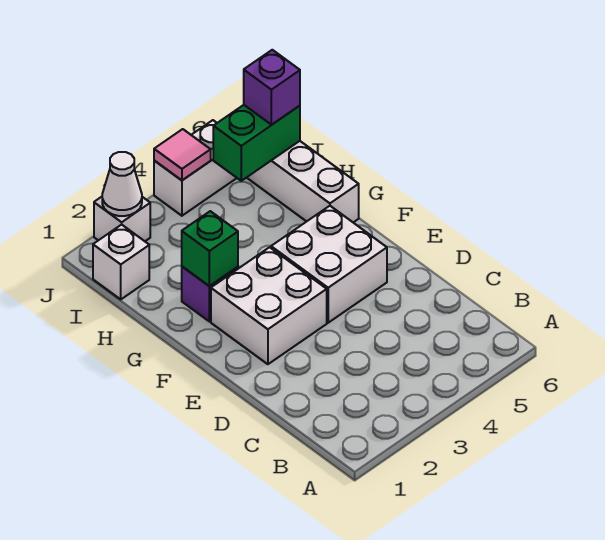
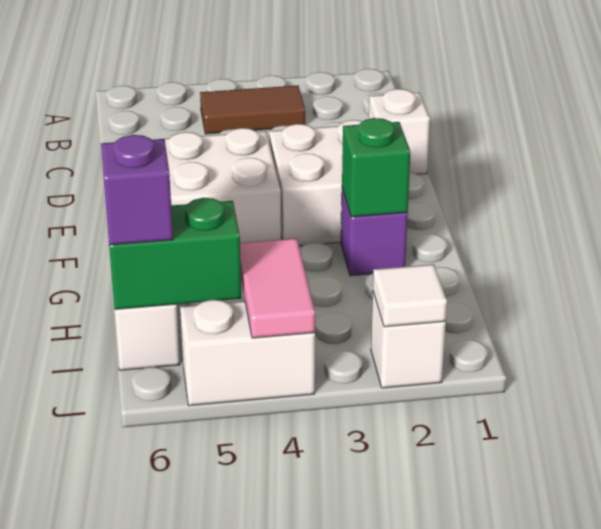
none -> brown 1x2 tile [200,85,305,134]
white 1x1 brick [93,225,149,299] -> white 1x1 brick moved to [369,89,430,174]
white 1x1 cone [102,152,142,216] -> white 1x1 tile [373,264,447,327]
pink 1x1 tile [154,129,211,180] -> pink 1x2 tile [240,238,315,338]

